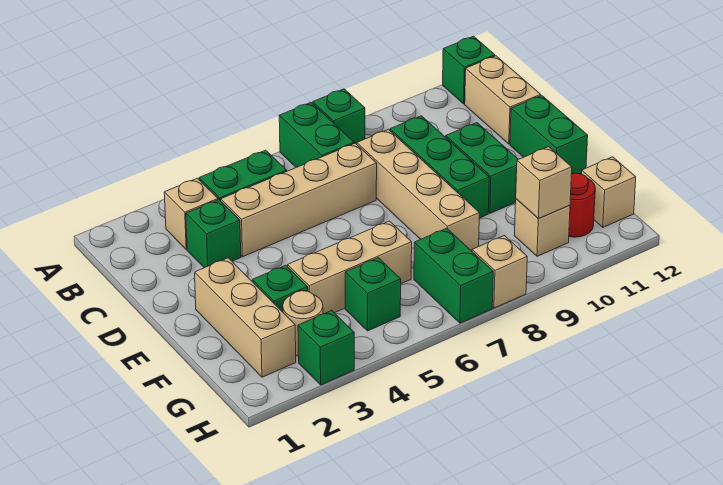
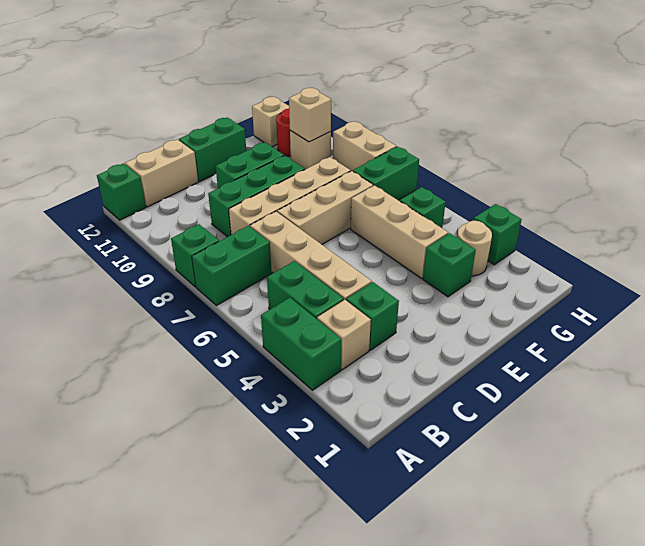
none -> green 1x2 brick [261,298,341,390]
tan 1x3 brick [195,258,296,377] -> tan 1x3 brick moved to [277,171,373,244]
tan 1x1 brick [472,236,527,308] -> tan 1x2 brick [333,121,396,171]

